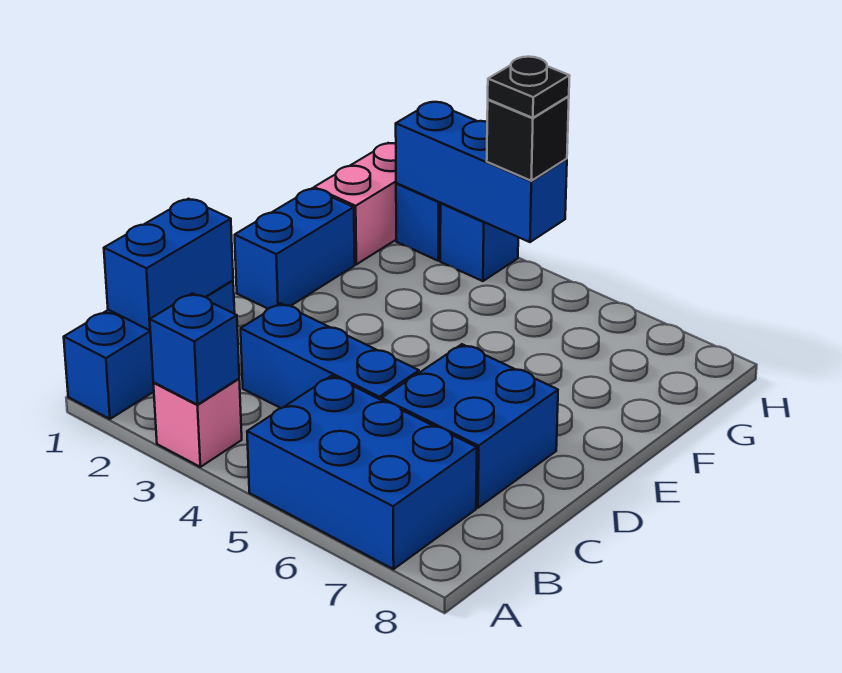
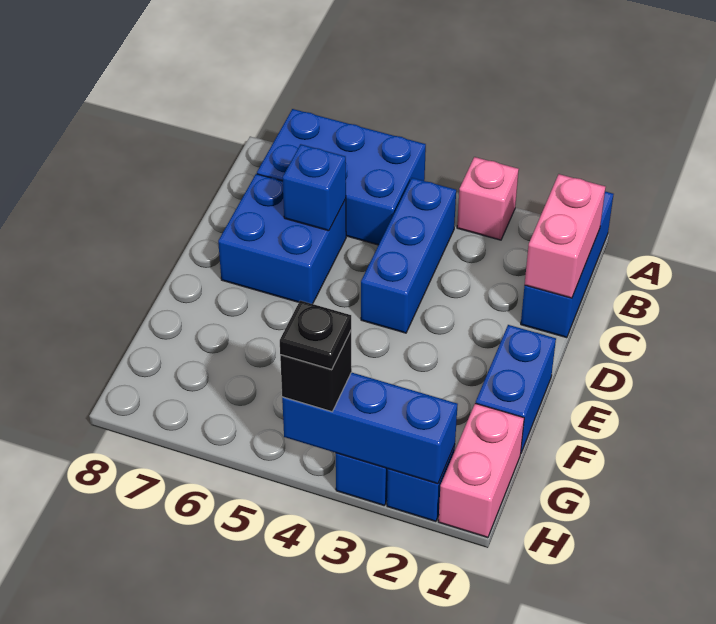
blue 1x1 brick [150,293,239,405] -> blue 1x1 brick moved to [283,144,346,231]
blue 1x2 brick [104,199,233,330] -> pink 1x2 brick [525,174,606,298]
blue 1x3 brick [241,303,419,408] -> blue 1x3 brick turned to [361,178,456,333]

